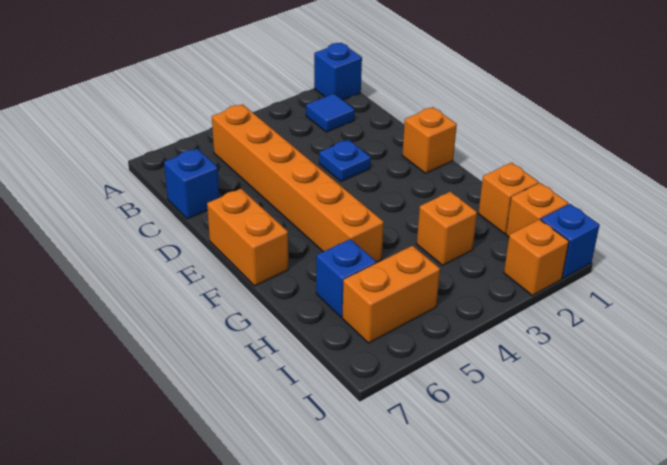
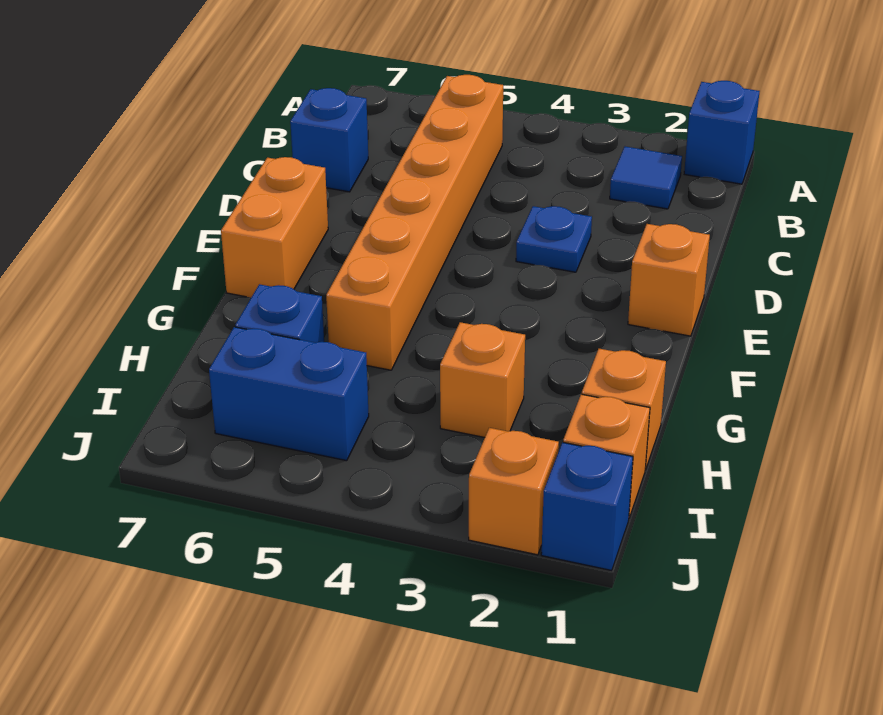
orange 1x2 brick [342,246,440,343] -> blue 1x2 brick [209,327,369,461]

